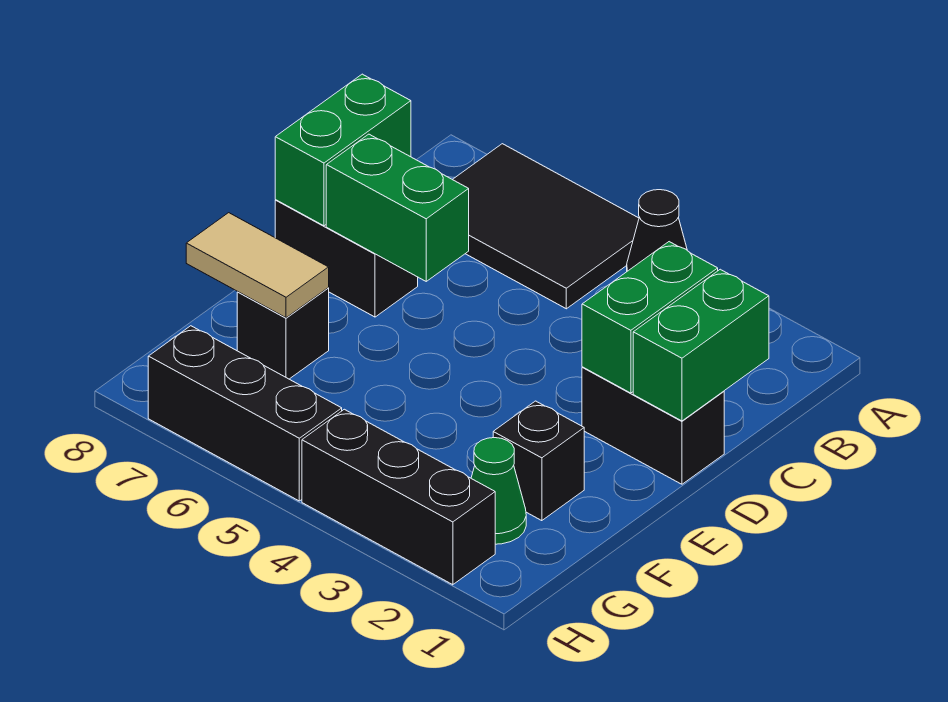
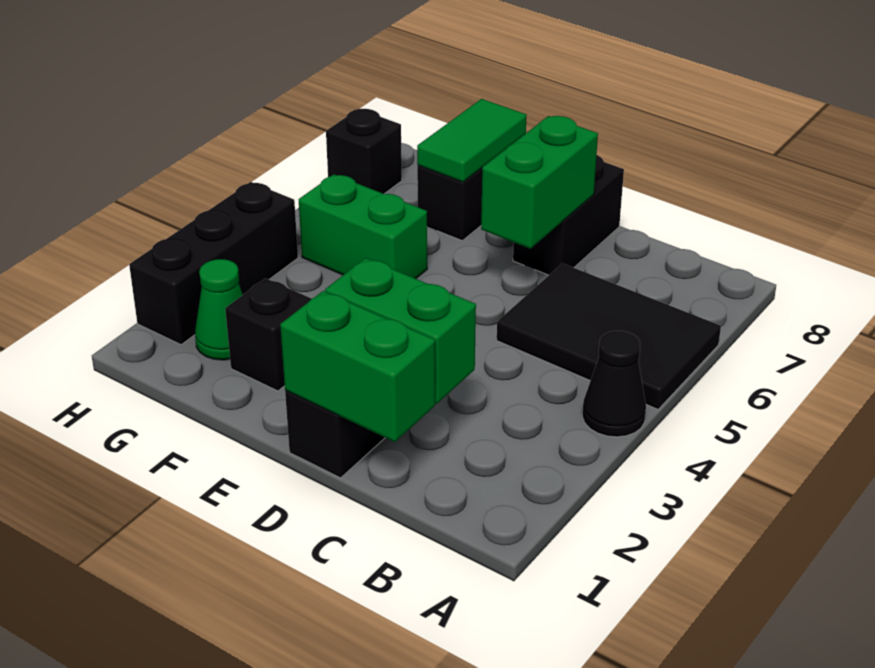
black 2x3 tile [452,144,639,309] -> black 2x3 tile turned to [497,263,721,409]
green 1x2 brick [275,74,411,226] -> green 1x2 brick moved to [299,174,427,279]
tan 1x2 tile [186,213,329,318] -> green 1x2 tile [417,99,526,182]
black 1x3 brick [148,326,342,501] -> black 1x1 brick [326,109,402,194]

